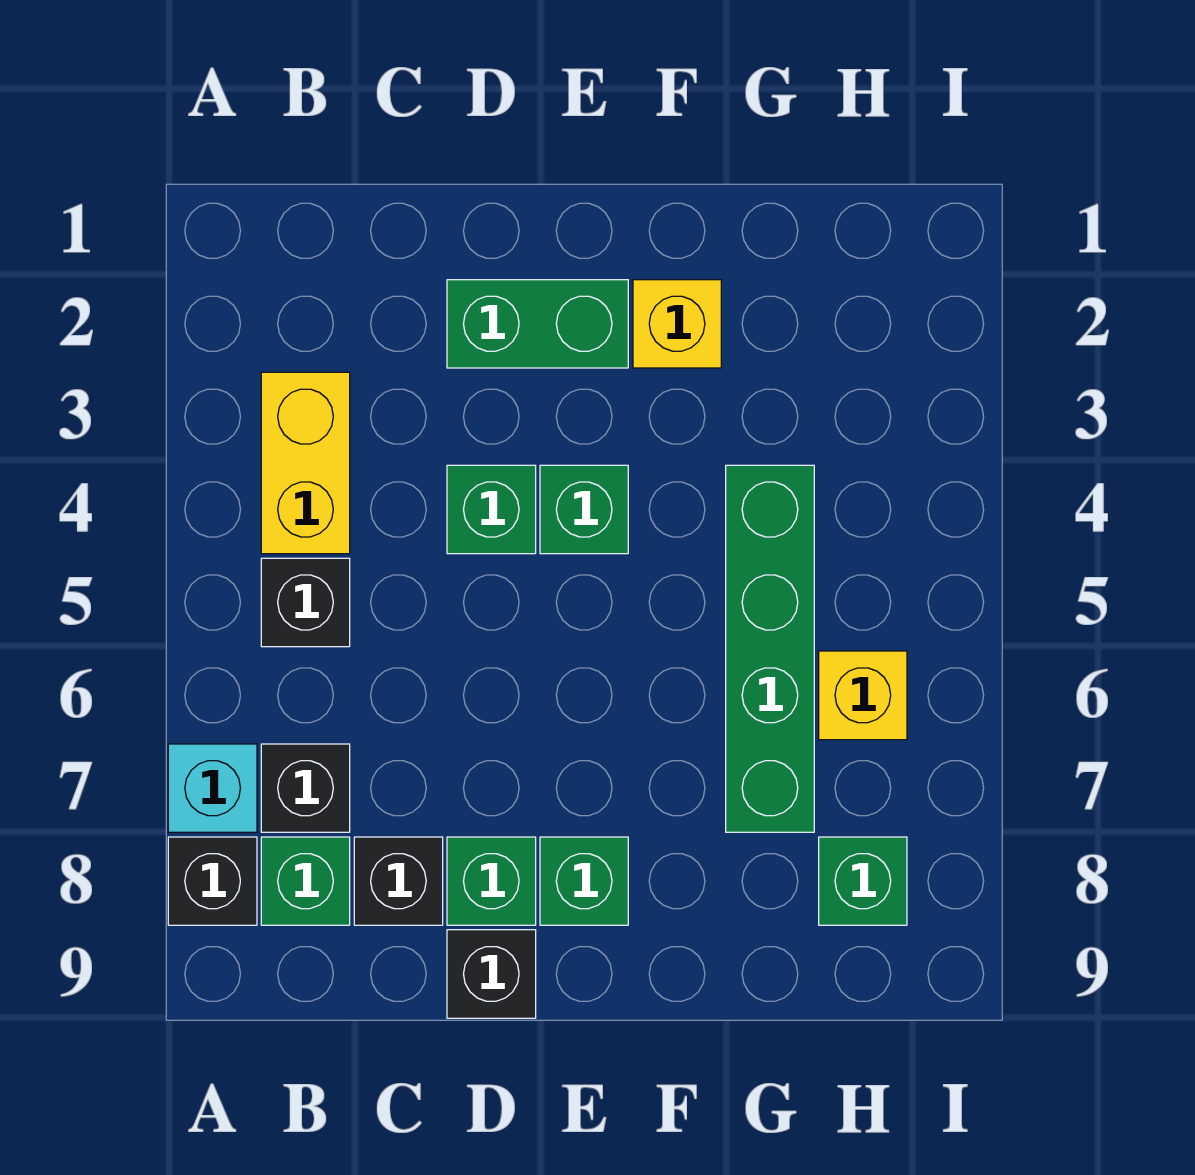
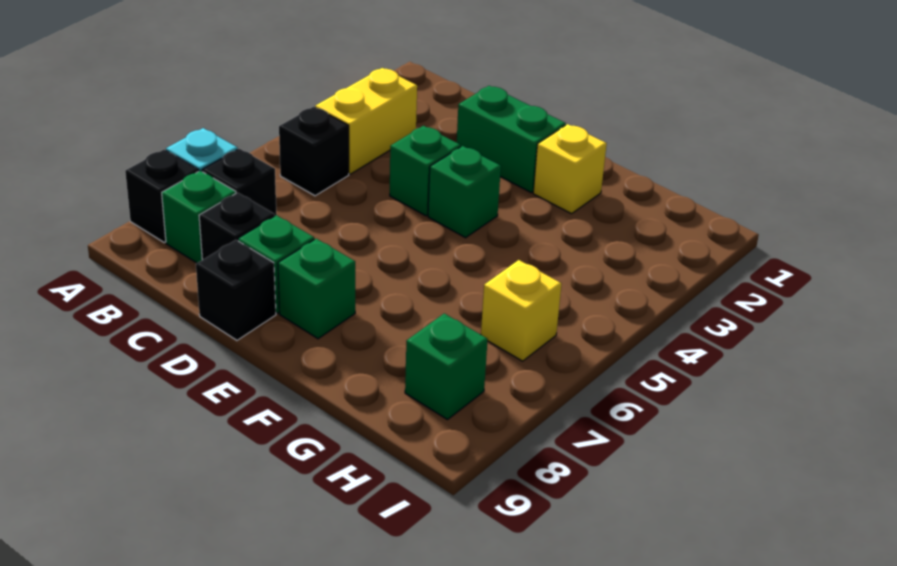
green 1x4 brick [726,465,814,832] -> none

